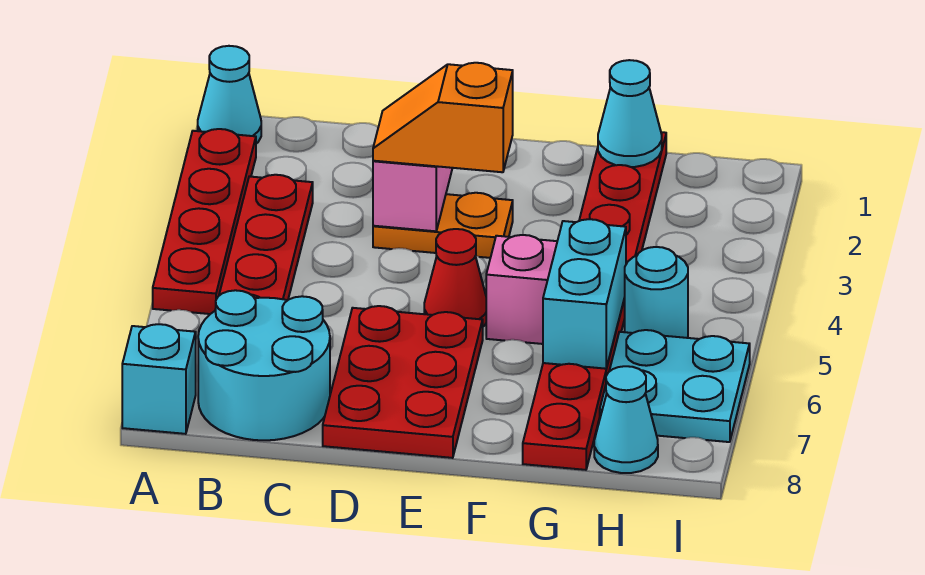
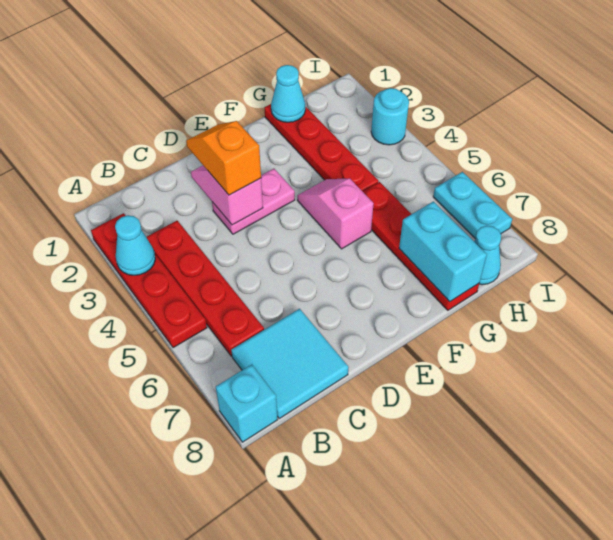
cyan 1x1 cone [198,46,261,144] -> cyan 1x1 cone moved to [115,215,155,275]
cyan 2x2 round brick [198,290,330,440] -> cyan 2x2 tile [231,309,348,418]
orange 1x2 plate [373,193,513,258] -> pink 1x2 plate [212,169,295,234]
orange 1x2 slope [373,63,513,172] -> orange 1x2 slope turned to [186,121,261,195]
red 2x3 plate [323,306,483,458] -> none
red 1x1 cone [424,229,486,326] -> none
cyan 1x2 brick [543,219,626,369] -> cyan 1x2 brick moved to [399,202,487,302]
cyan 1x1 round brick [625,247,688,338] -> cyan 1x1 round brick moved to [371,88,409,145]
cyan 2x2 plate [600,330,750,442] -> cyan 1x2 plate [433,172,512,239]

